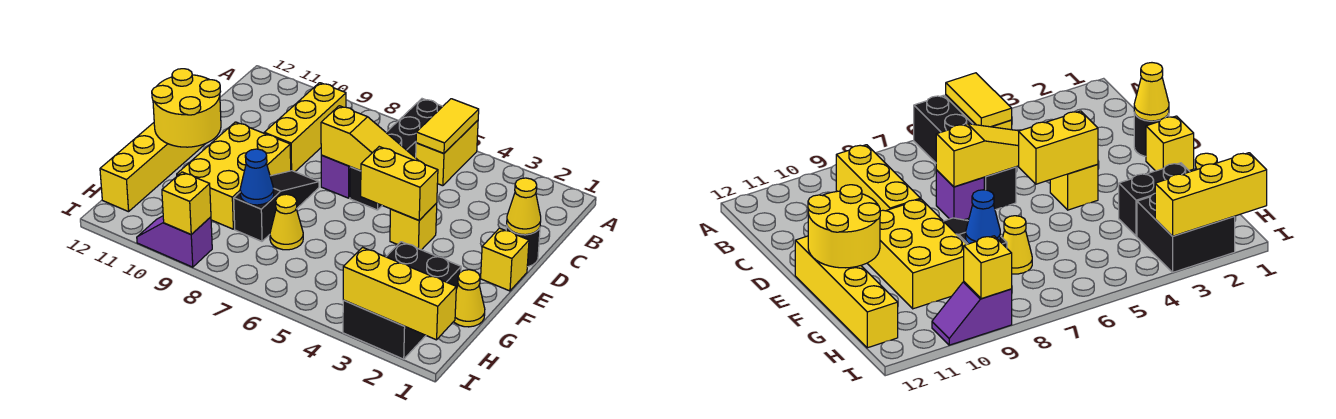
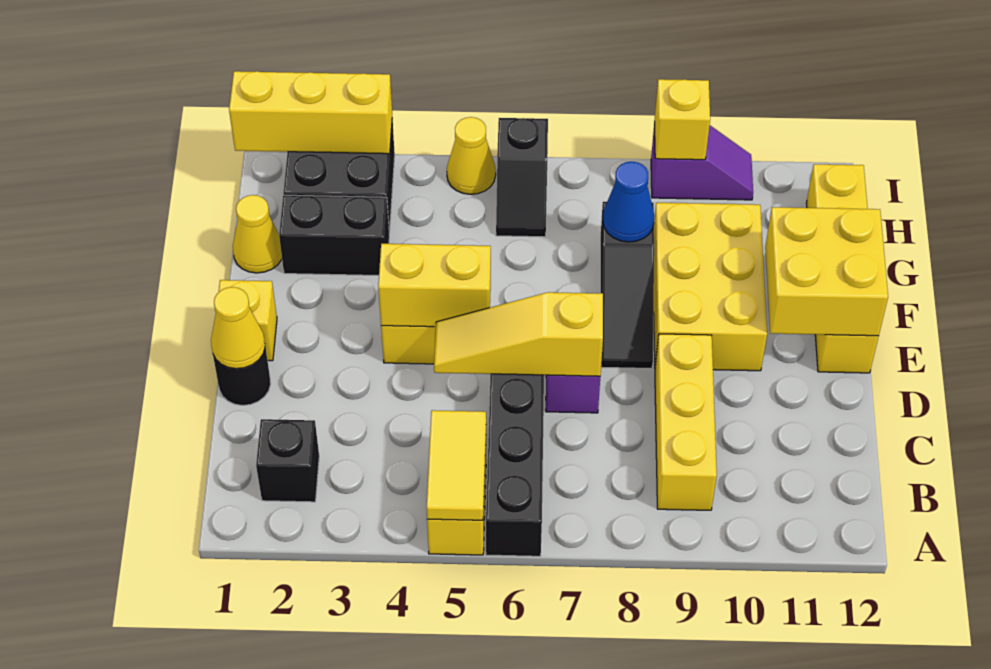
none -> black 1x1 brick [256,419,319,502]
yellow 2x2 round brick [152,69,221,147] -> yellow 2x2 brick [765,207,888,336]
yellow 1x1 cone [270,194,303,250] -> yellow 1x1 cone moved to [447,117,496,194]
none -> black 1x2 slope [496,118,548,237]

